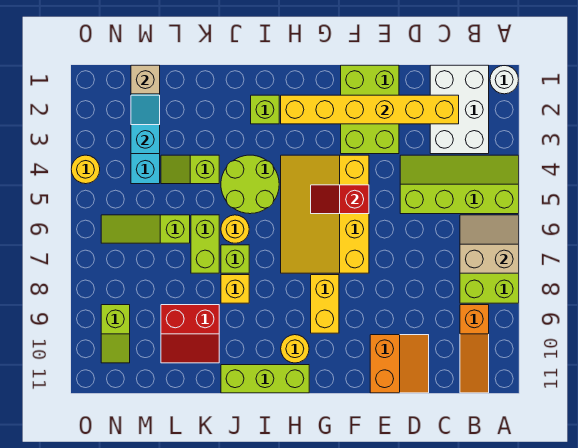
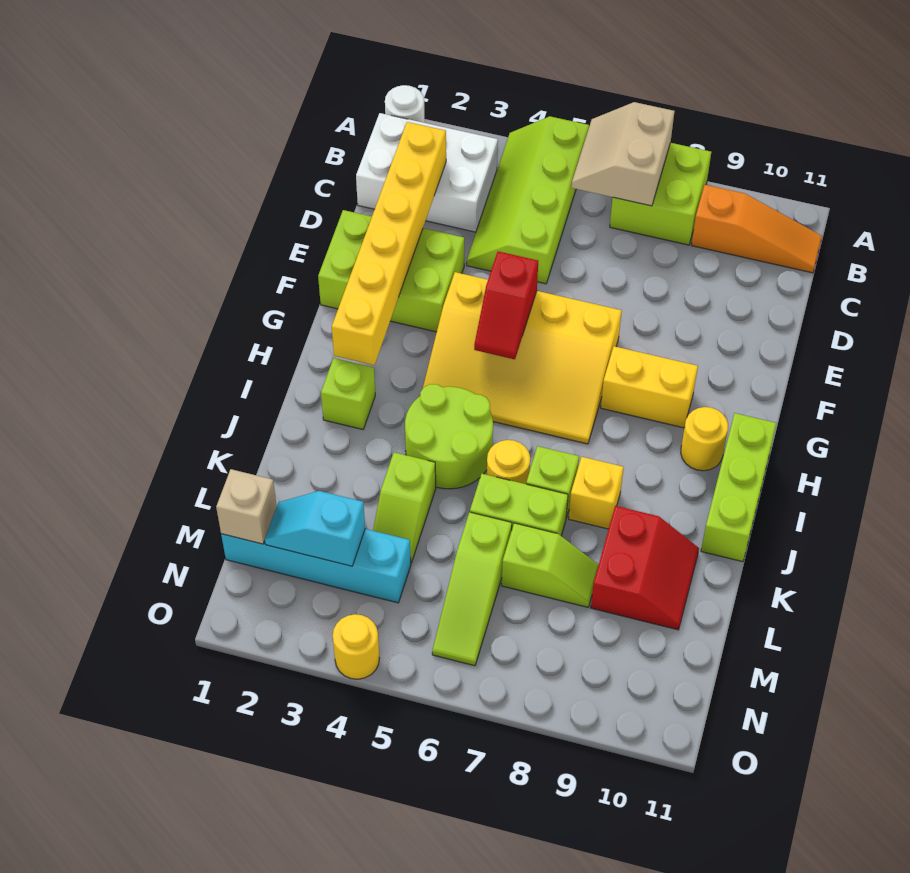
orange 2x2 slope [370,335,429,393] -> none
lime 1x2 slope [101,305,130,363] -> lime 1x2 slope moved to [502,523,598,607]

